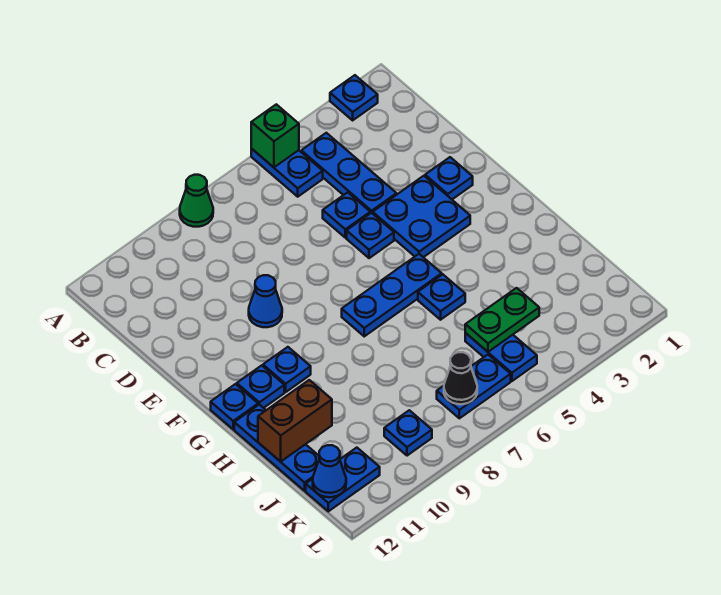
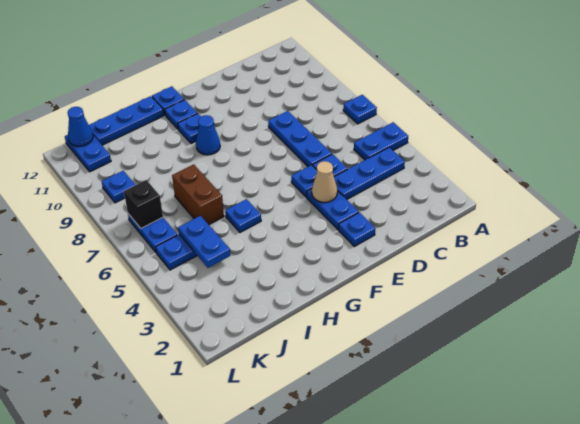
blue 1x1 plate [330,75,378,120] -> blue 1x1 plate moved to [343,95,377,124]
green 1x1 brick [251,104,299,167] -> none
green 1x1 cone [180,175,213,227] -> none
blue 2x2 plate [373,176,470,257] -> blue 1x2 plate [307,189,359,230]
none -> tan 1x1 cone [312,161,337,202]
blue 1x1 cone [249,275,282,327] -> blue 1x1 cone moved to [196,115,220,155]
blue 1x3 plate [342,254,442,336] -> blue 1x3 plate moved to [268,111,332,167]
brown 1x2 brick [258,380,332,462] -> brown 1x2 brick moved to [172,164,224,225]
green 1x2 plate [465,288,539,352] -> blue 1x2 plate [178,216,230,268]
black 1x1 cone [444,352,477,404] -> black 1x1 brick [124,180,163,228]

